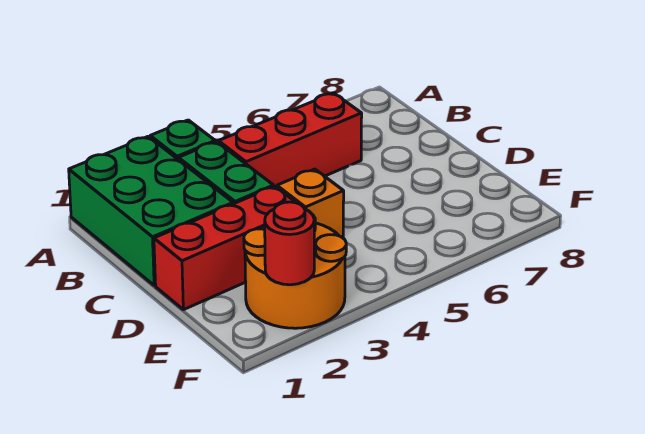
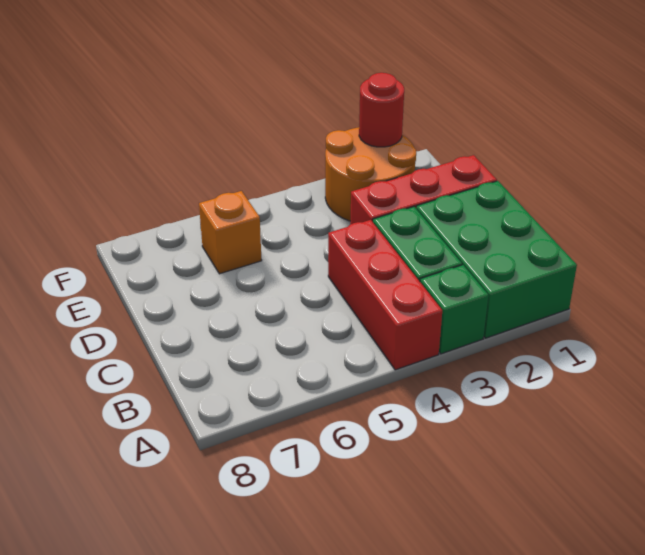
red 1x3 brick [218,93,362,187] -> red 1x3 brick turned to [328,220,442,370]
orange 1x1 brick [277,169,344,238] -> orange 1x1 brick moved to [199,191,262,274]

